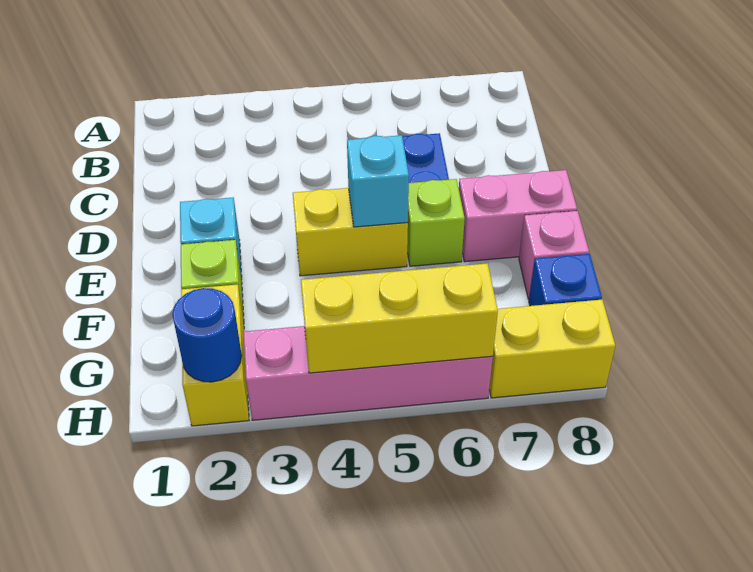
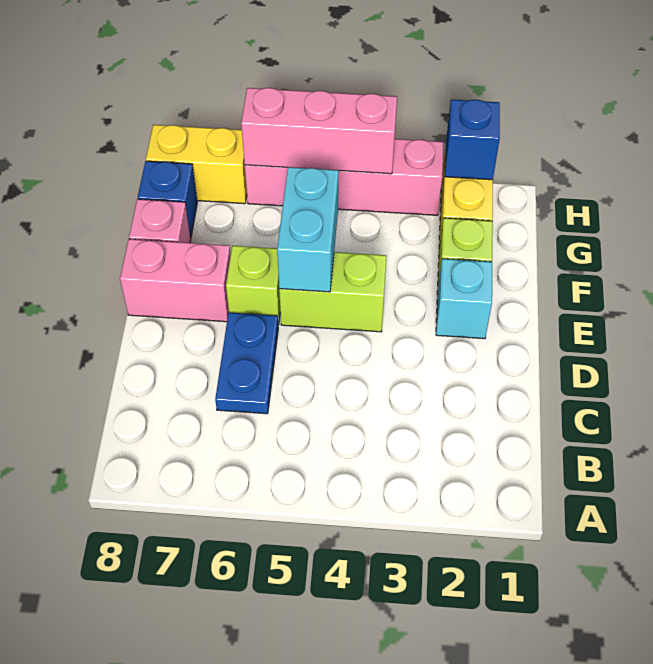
yellow 1x2 brick [293,188,408,276] -> lime 1x2 brick [279,252,387,332]
cyan 1x1 brick [347,135,409,227] -> cyan 1x2 brick [277,167,339,292]
blue 1x1 round brick [172,288,242,382] -> blue 1x1 brick [445,100,500,180]
yellow 1x3 brick [301,263,498,373] -> pink 1x3 brick [241,88,397,174]

